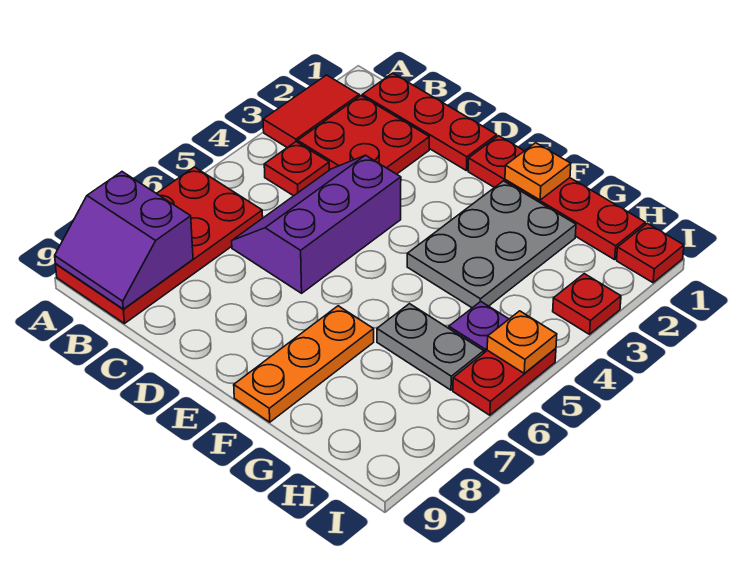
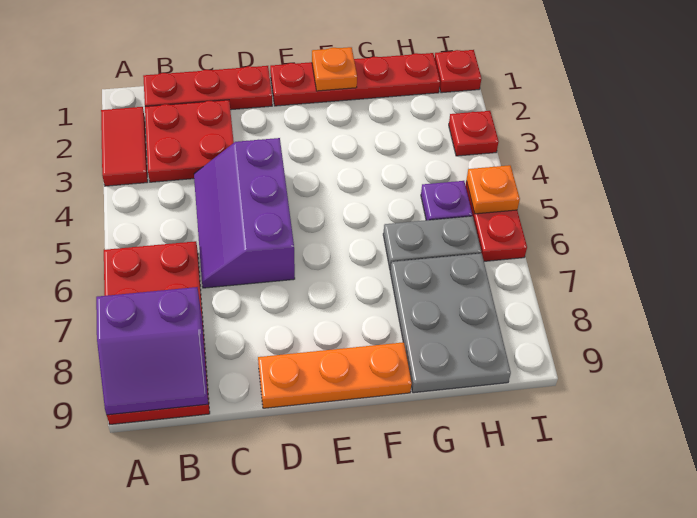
red 1x1 plate [264,142,329,196] -> none
grey 2x3 plate [407,181,576,308] -> grey 2x3 plate moved to [390,253,511,393]
orange 1x3 plate [234,306,374,422] -> orange 1x3 plate turned to [258,342,412,408]

